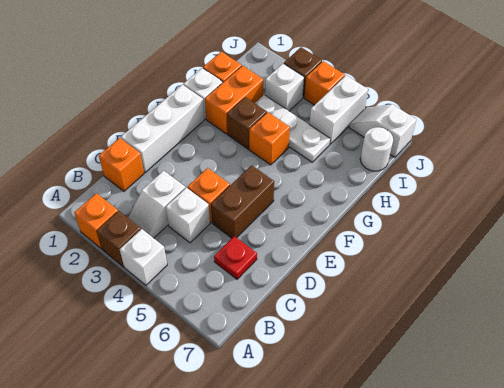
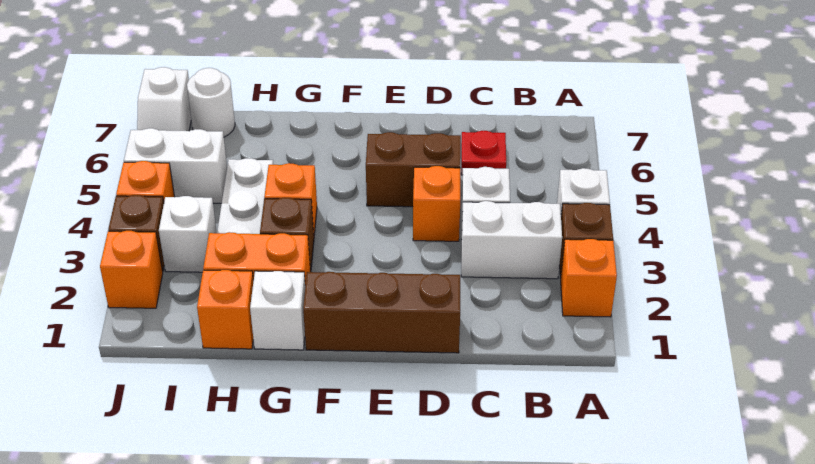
white 1x2 slope [128,171,185,238] -> white 1x2 brick [461,201,562,279]
orange 1x1 brick [99,138,144,191] -> orange 1x1 brick moved to [100,231,163,308]
white 1x3 brick [121,85,204,173] -> brown 1x3 brick [303,272,460,353]

